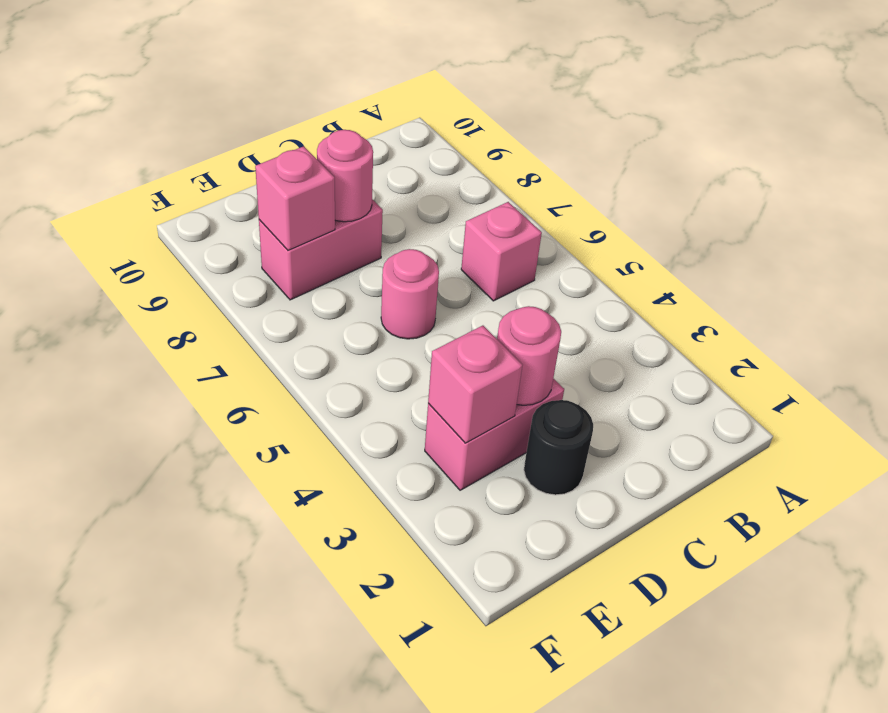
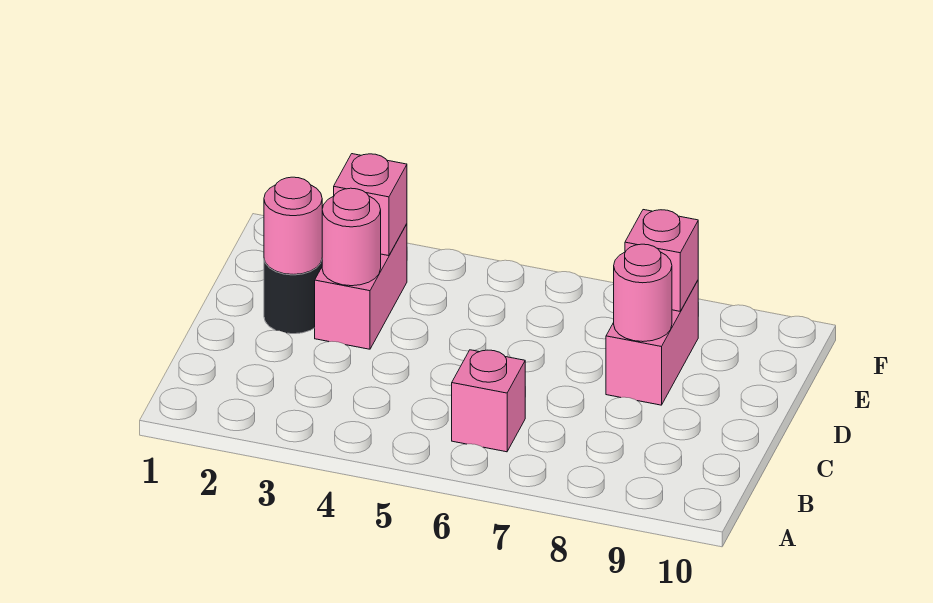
pink 1x1 round brick [381,249,439,339] -> pink 1x1 round brick moved to [264,177,322,274]

